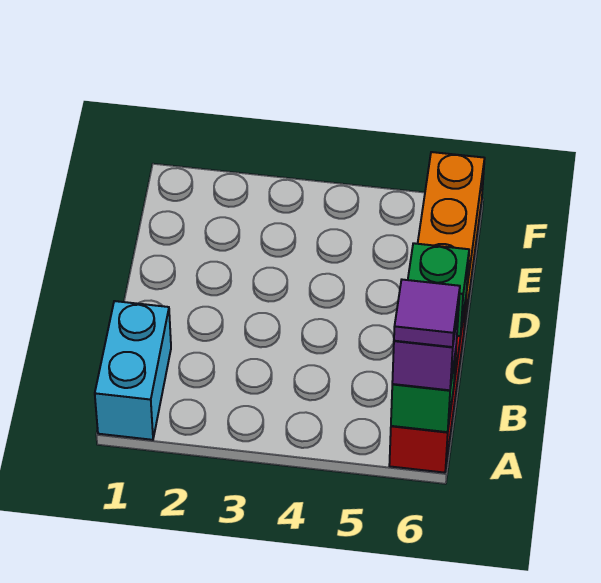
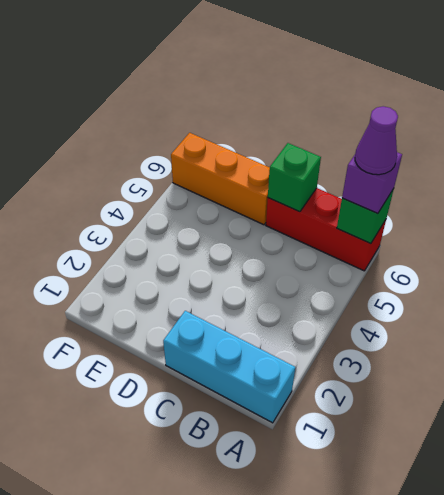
cyan 1x2 brick [95,301,171,440] -> cyan 1x3 brick [163,311,295,423]
purple 1x1 tile [394,280,460,347] -> purple 1x1 cone [355,106,398,175]

